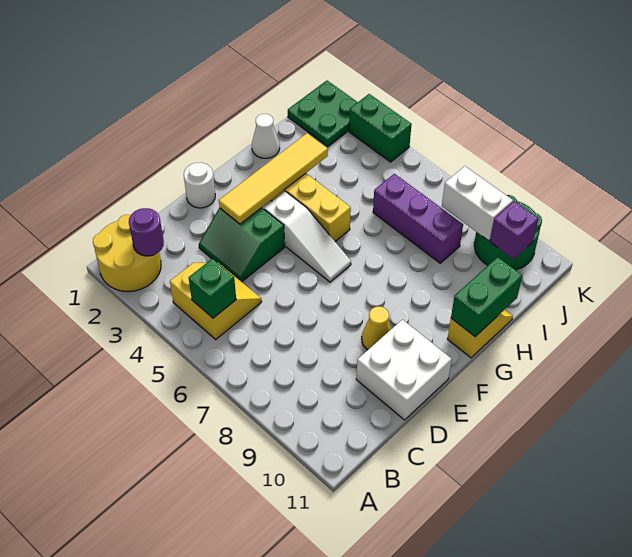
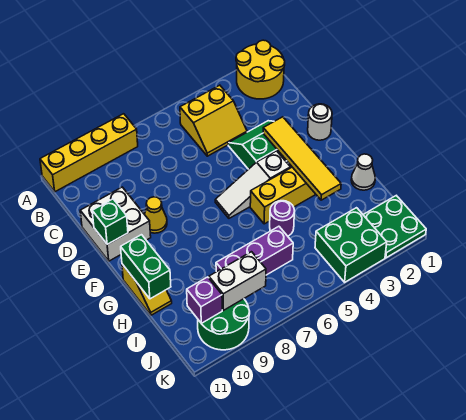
none -> yellow 1x4 brick [40,114,138,192]
purple 1x1 round brick [129,208,164,256] -> purple 1x1 round brick moved to [270,201,294,236]
green 1x1 brick [189,259,236,318] -> green 1x1 brick moved to [92,199,128,244]
green 1x2 brick [349,94,412,162] -> green 2x2 brick [315,208,387,282]

